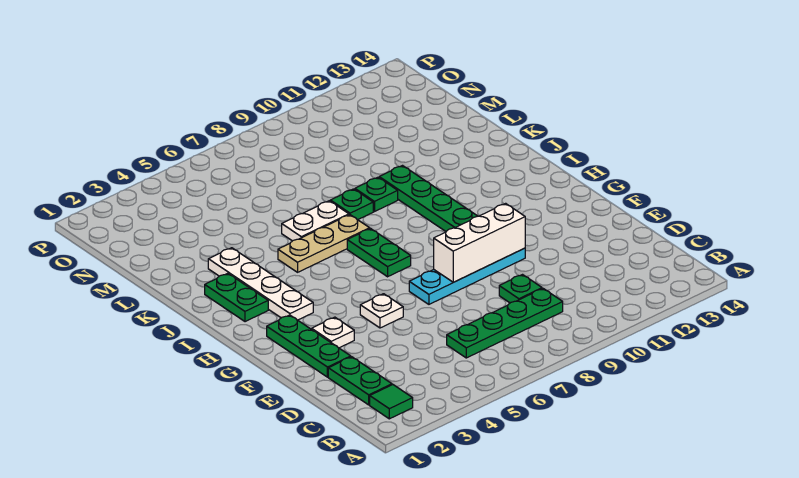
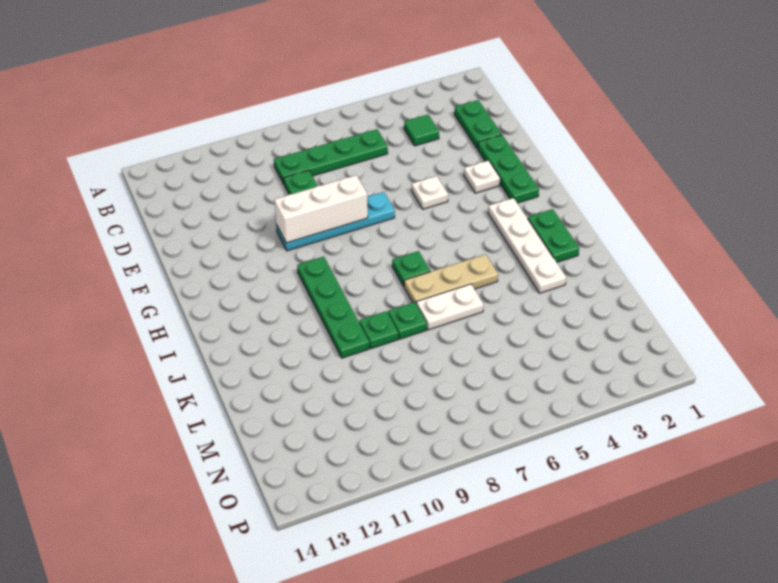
green 1x1 tile [370,385,413,419] -> green 1x1 tile moved to [404,115,439,146]
green 1x2 plate [347,229,411,277] -> green 1x1 plate [392,251,430,286]

